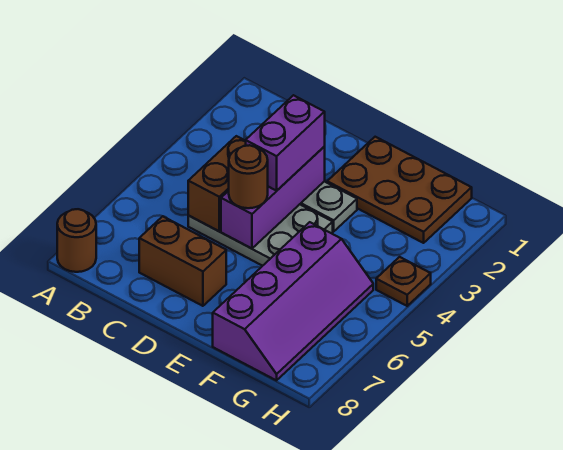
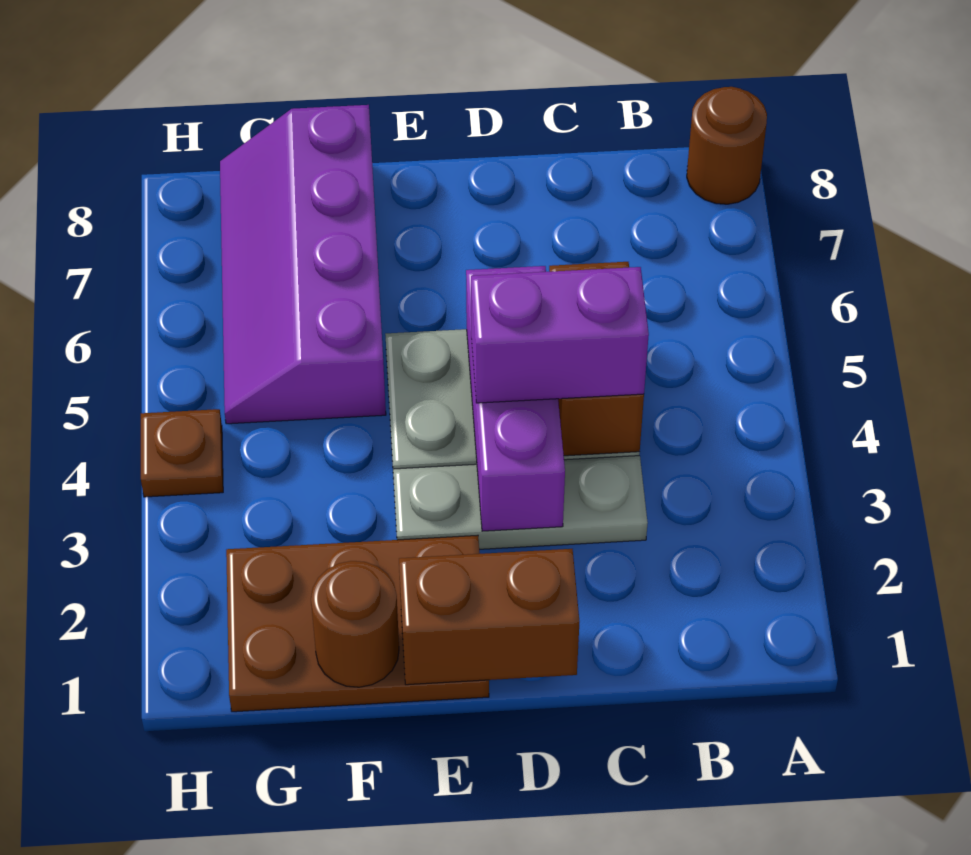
brown 1x2 brick [139,216,226,306] -> brown 1x2 brick moved to [399,549,579,685]
purple 1x2 brick [246,95,325,191] -> purple 1x2 brick turned to [471,267,649,403]
brown 1x1 round brick [229,145,268,208] -> brown 1x1 round brick moved to [311,561,399,687]

